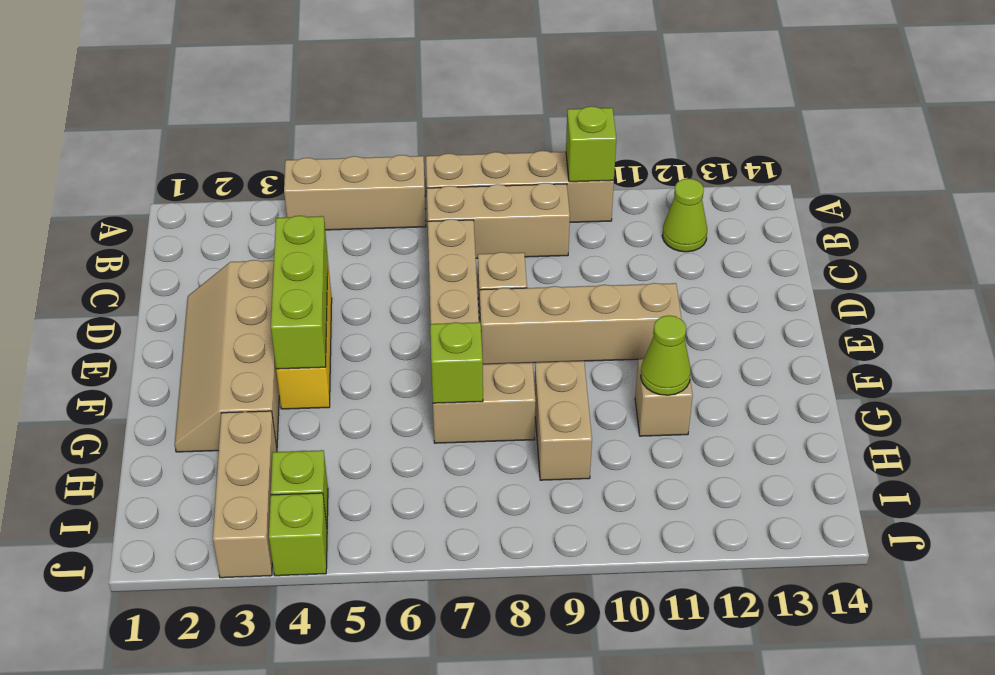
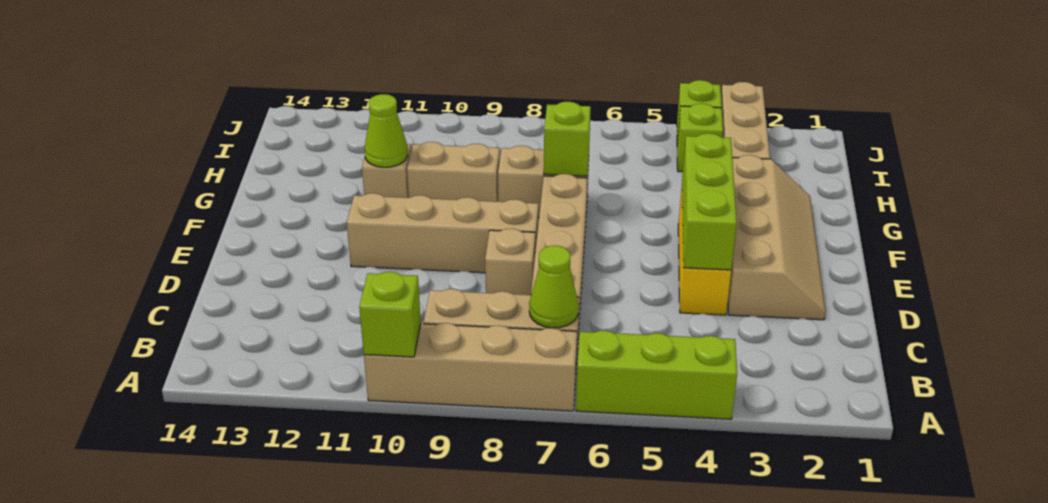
tan 1x3 brick [284,155,426,230] -> lime 1x3 brick [576,331,737,419]
lime 1x1 cone [662,179,707,252] -> lime 1x1 cone moved to [529,246,579,328]
tan 1x2 brick [535,361,592,480] -> tan 1x2 brick turned to [407,142,500,202]

